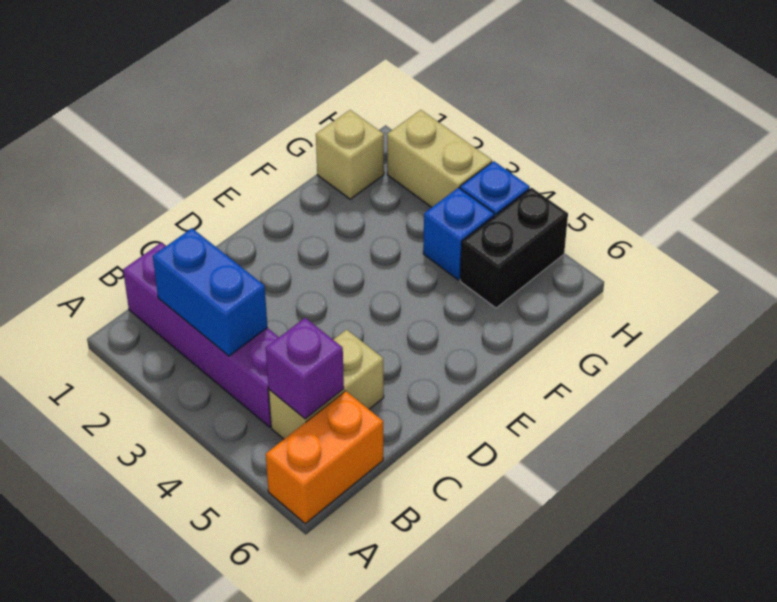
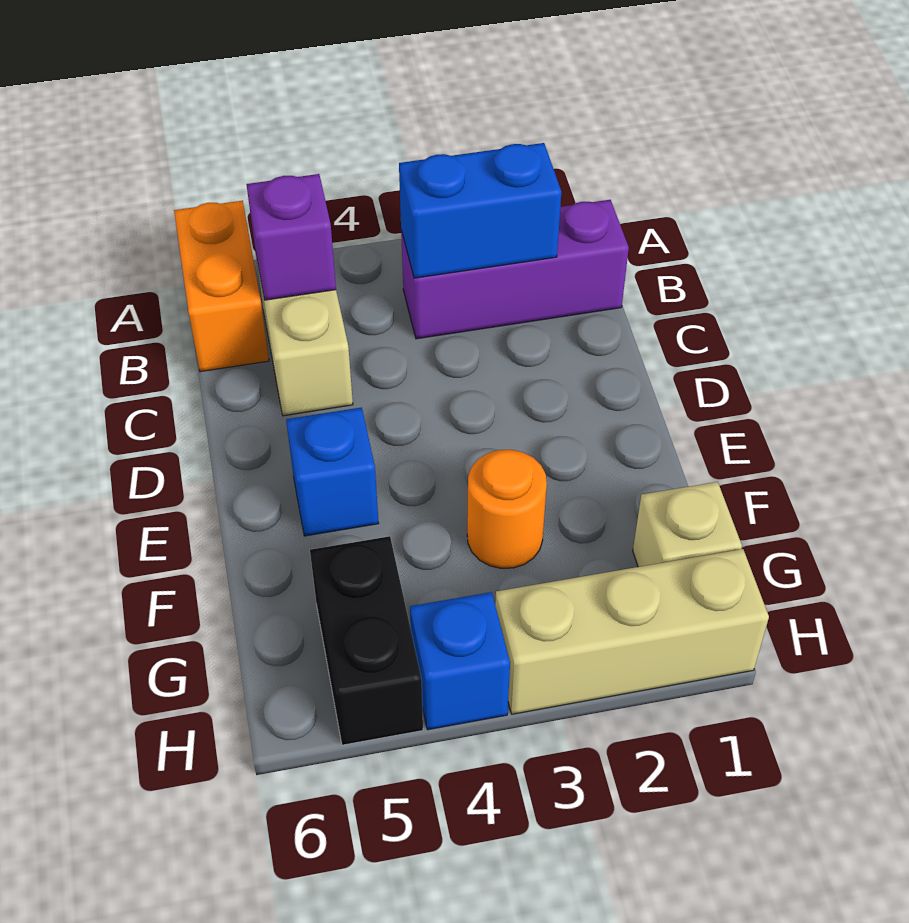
purple 1x4 brick [123,243,279,427] -> purple 1x3 brick [401,200,629,339]
none -> orange 1x1 round brick [467,450,547,568]
blue 1x1 brick [423,188,494,280] -> blue 1x1 brick moved to [286,407,379,536]
tan 1x2 brick [387,110,492,207] -> tan 1x3 brick [495,549,769,714]

